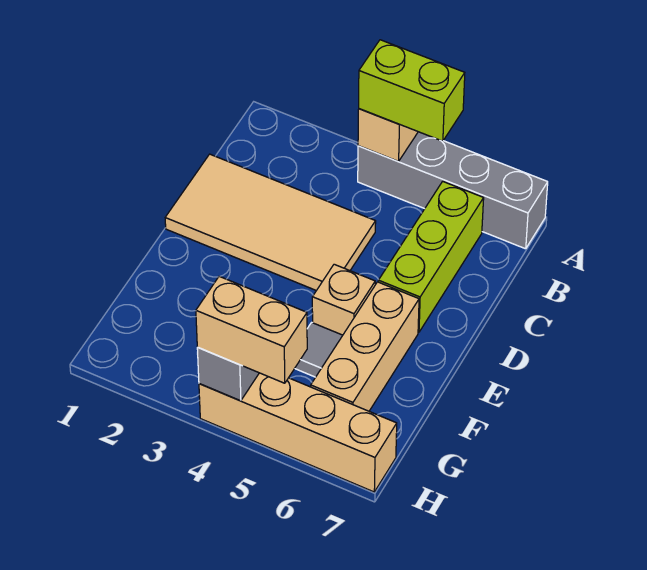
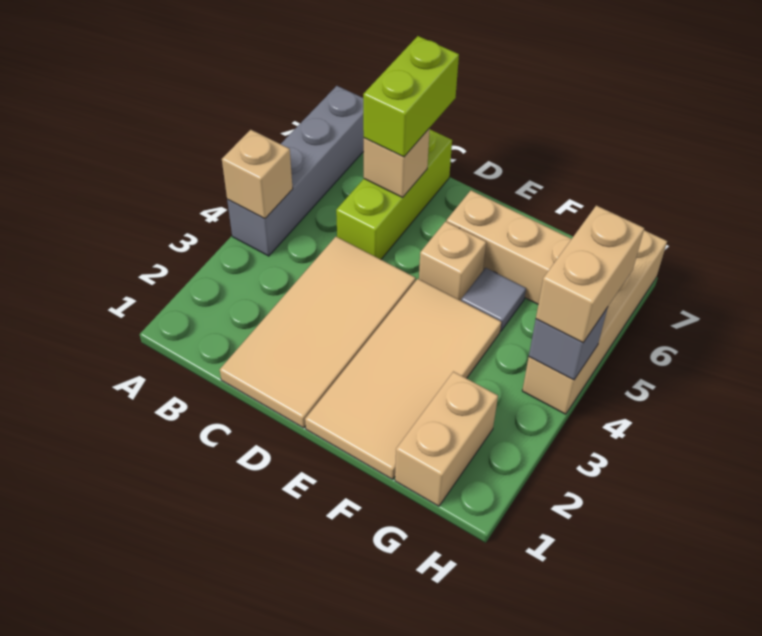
lime 1x2 brick [359,40,465,141] -> lime 1x2 brick moved to [363,36,459,157]
lime 1x3 brick [378,181,484,332] -> lime 1x3 brick turned to [336,130,452,259]
none -> tan 1x1 brick [364,128,430,197]
none -> tan 2x4 tile [305,279,501,479]
none -> tan 1x2 brick [395,372,498,506]

